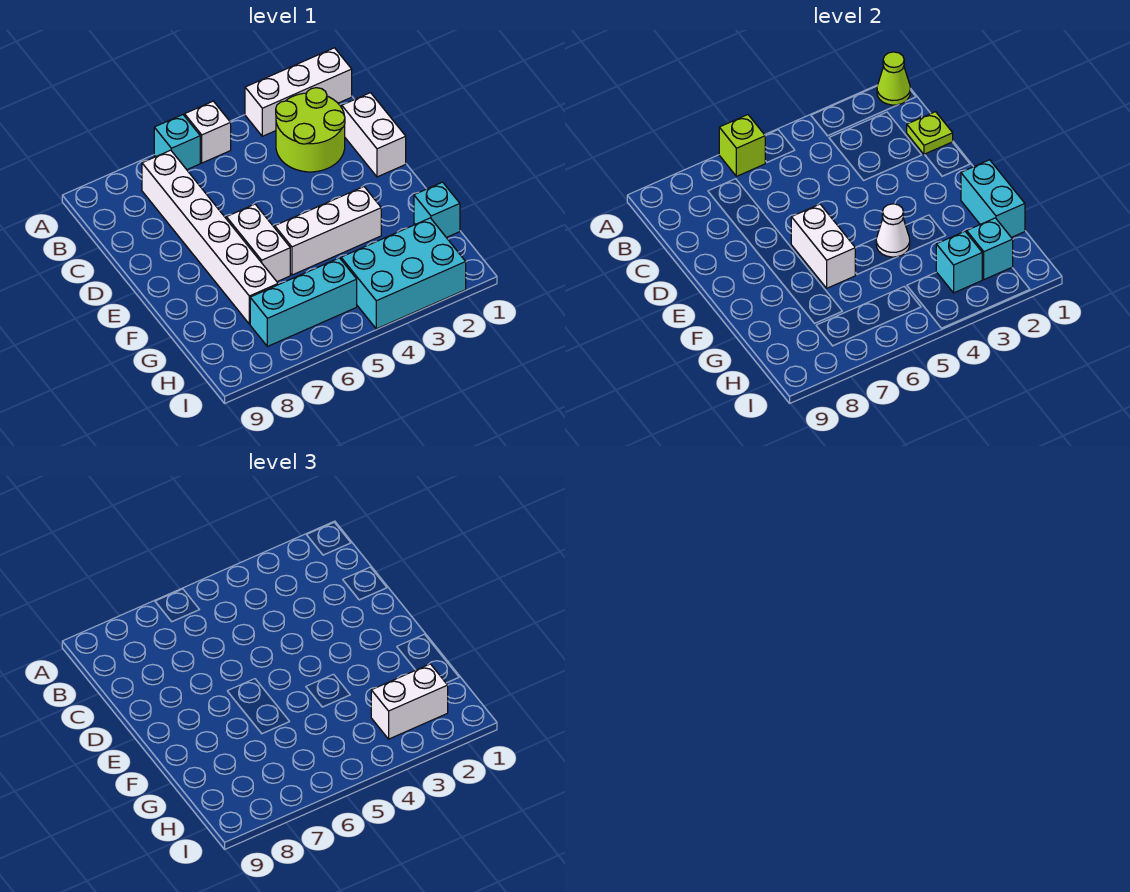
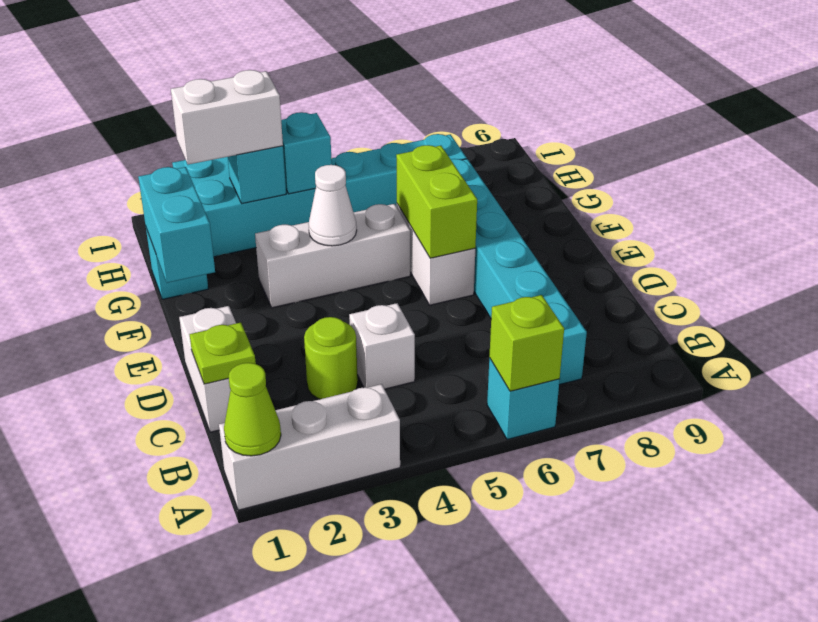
white 1x1 brick [185,101,231,163] -> white 1x1 brick moved to [349,303,415,389]
lime 2x2 round brick [276,88,345,172] -> lime 1x1 round brick [304,317,358,399]
white 1x6 brick [142,150,278,324] -> cyan 1x6 brick [451,159,587,385]
white 1x2 brick [791,204,855,288] -> lime 1x2 brick [396,145,477,258]
cyan 1x1 brick [967,218,1013,279] -> cyan 1x1 brick moved to [281,112,332,194]

